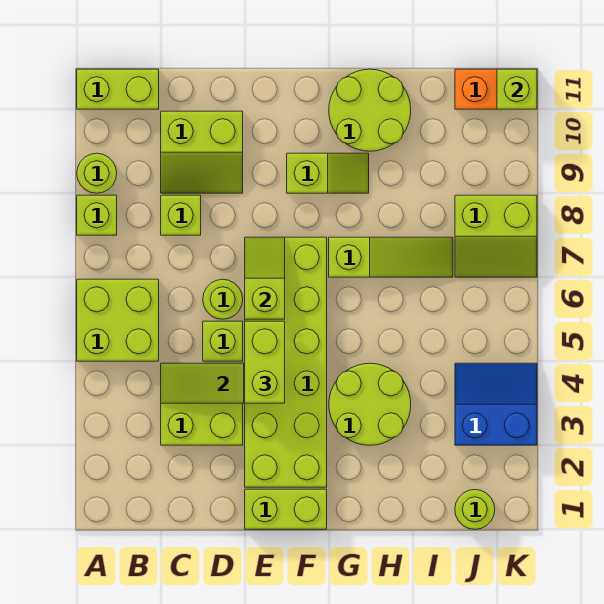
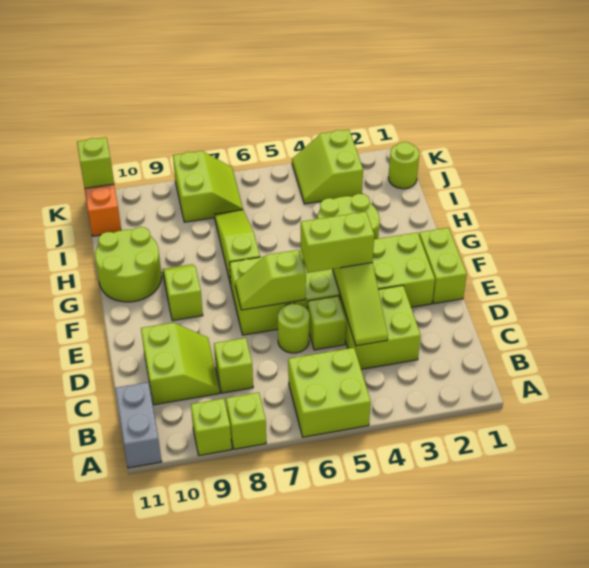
lime 1x1 round brick [77,153,117,193] -> lime 1x1 brick [191,398,232,455]
lime 1x2 brick [77,69,159,109] -> grey 1x2 brick [115,382,162,468]
blue 2x2 slope [455,363,537,445] -> lime 2x2 slope [292,130,363,204]

